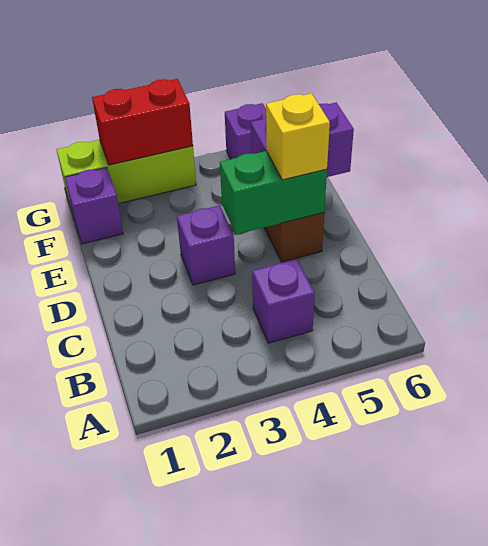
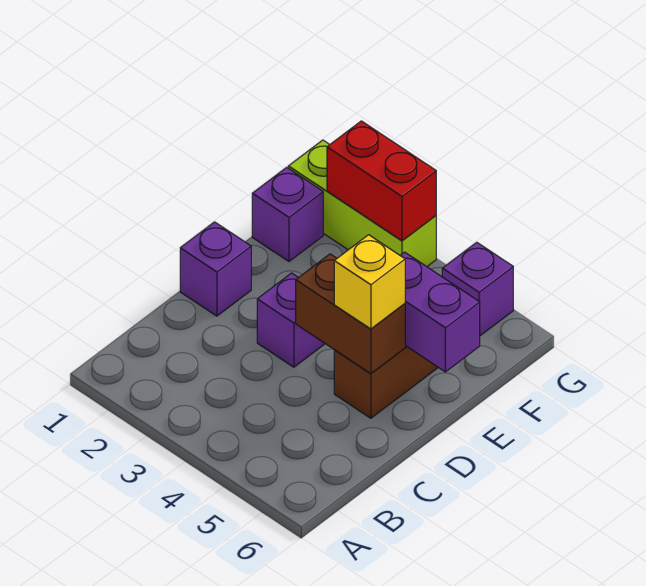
purple 1x1 brick [252,259,315,343] -> purple 1x1 brick moved to [180,222,251,316]
green 1x2 brick [220,151,327,234] -> brown 1x2 brick [296,254,405,374]

